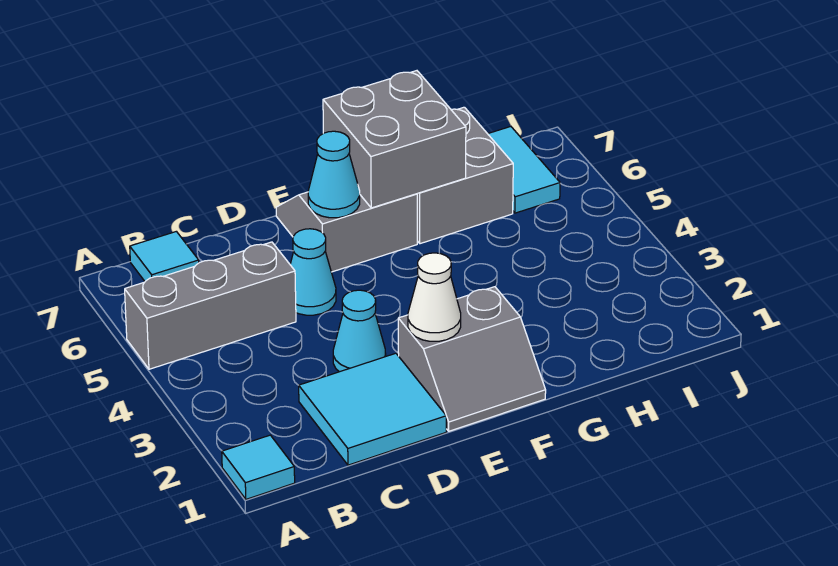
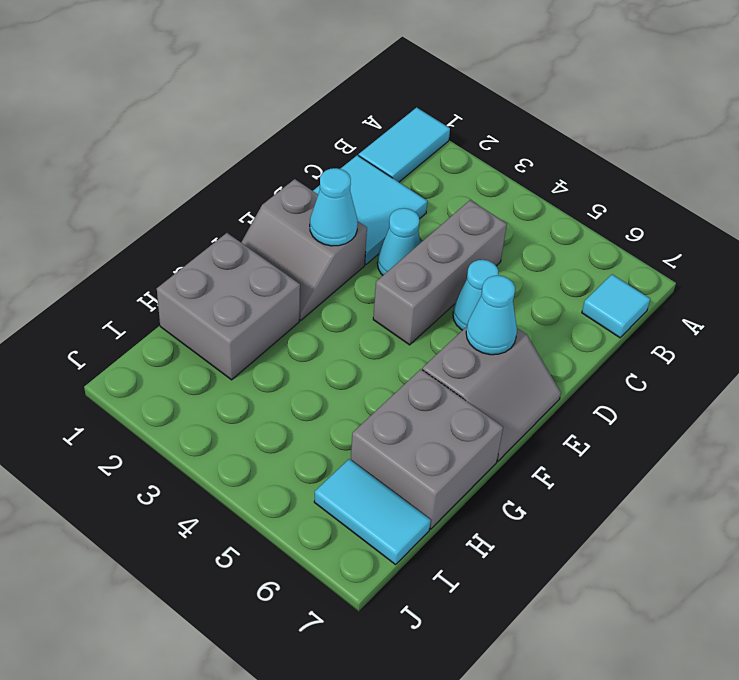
cyan 1x1 tile [222,435,295,499] -> cyan 1x2 tile [359,107,450,182]
grey 1x3 brick [125,242,296,369] -> grey 1x3 brick moved to [373,200,507,345]
grey 2x2 slope [398,287,546,431] -> grey 2x2 slope turned to [241,179,367,320]
white 1x1 cone [408,253,461,341] -> cyan 1x1 cone [310,168,358,246]
grey 2x2 brick [323,71,466,208] -> grey 2x2 brick moved to [157,233,300,380]

